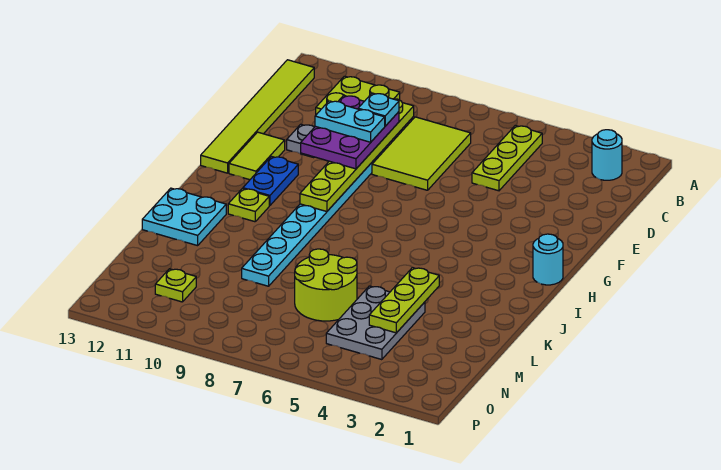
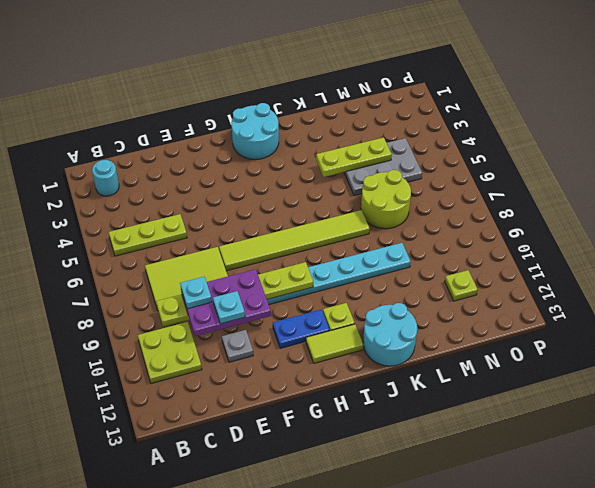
lime 1x6 tile [201,60,314,173] -> lime 1x6 tile moved to [219,210,370,271]
cyan 1x2 plate [315,101,385,142] -> cyan 1x1 plate [213,291,245,324]
lime 1x2 tile [229,132,285,180] -> lime 1x2 tile moved to [306,324,363,363]
cyan 1x1 round brick [533,234,563,285] -> cyan 2x2 round brick [231,103,279,160]
cyan 2x2 plate [142,188,226,246] -> cyan 2x2 round brick [363,303,417,366]

